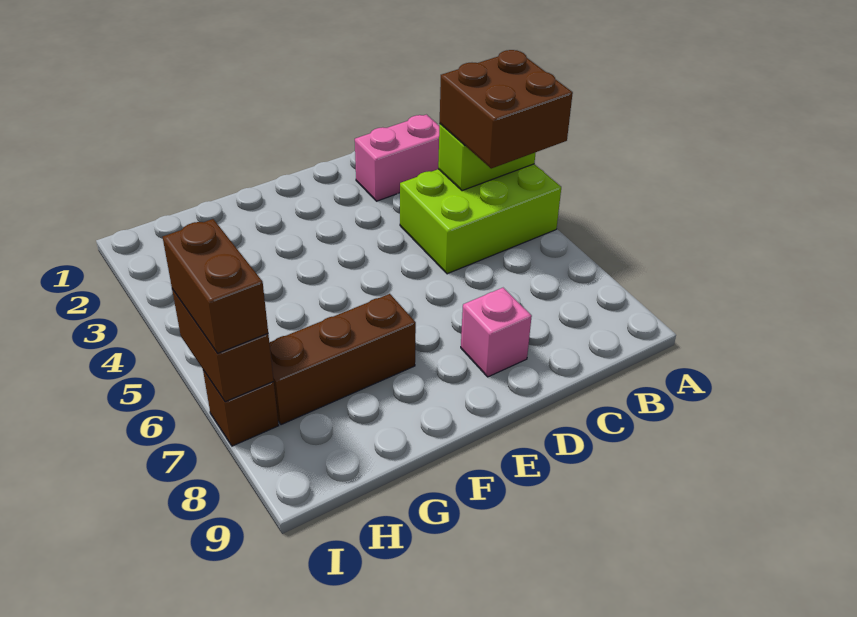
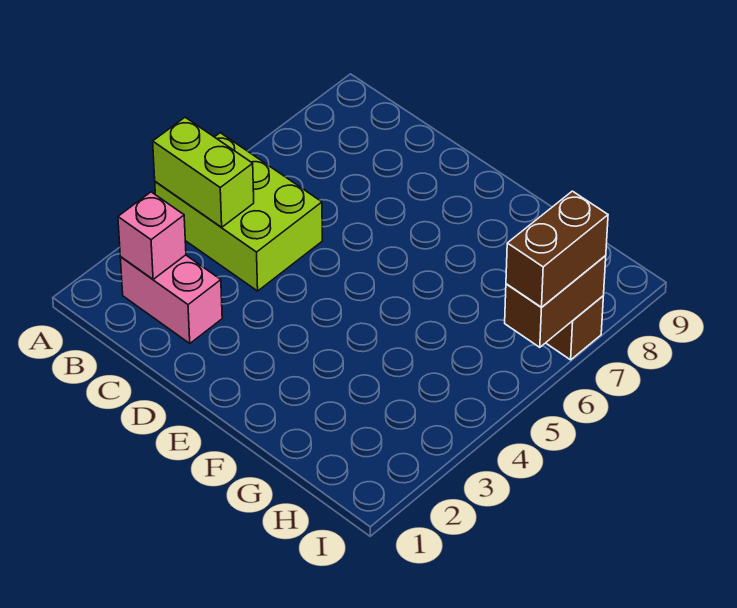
brown 2x2 brick [440,50,573,169] -> none
pink 1x1 brick [461,288,532,377] -> pink 1x1 brick moved to [118,192,186,279]
brown 1x3 brick [269,294,416,425] -> none

